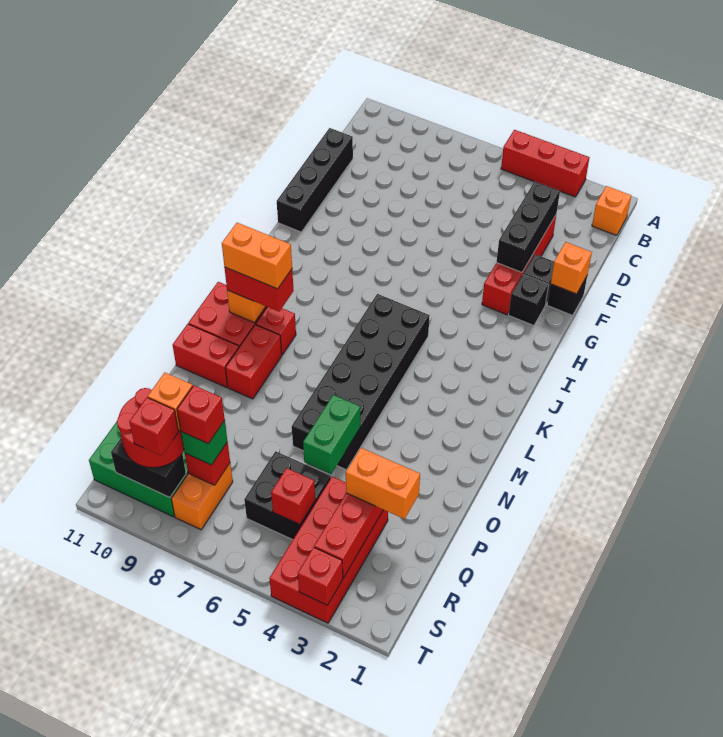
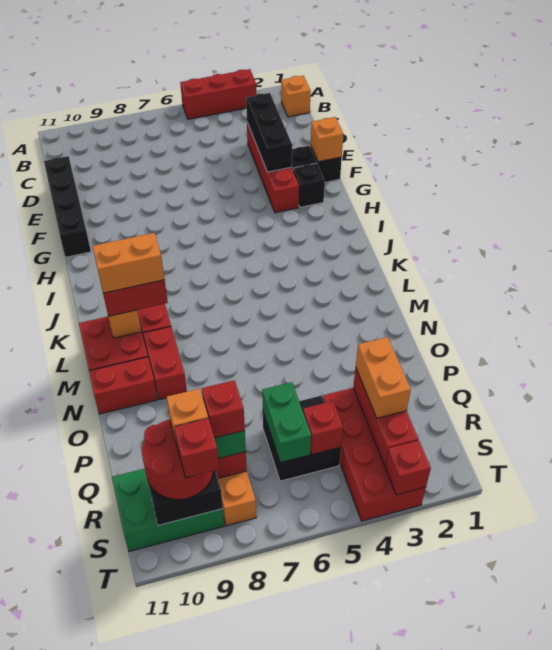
black 2x6 brick [292,294,430,470] -> none
green 1x2 brick [303,395,360,474] -> green 1x2 brick moved to [262,382,311,463]
orange 1x2 brick [346,448,420,519] -> orange 1x2 brick turned to [356,337,411,418]

